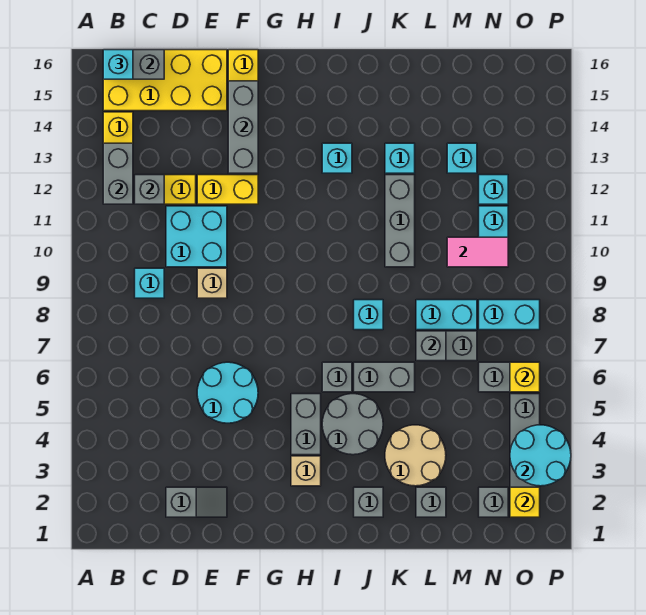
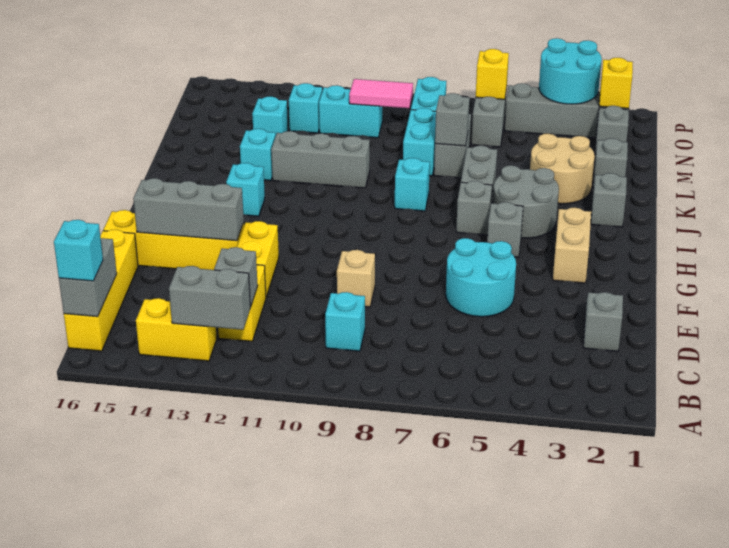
yellow 2x4 brick [103,50,227,111] -> yellow 1x4 brick [64,230,138,351]
cyan 2x2 brick [166,206,227,267] -> none
tan 1x1 brick [291,456,321,486] -> tan 1x2 brick [553,208,591,283]
grey 1x2 brick [291,394,321,455] -> grey 1x1 brick [487,202,523,257]
pink 1x2 tile [447,237,508,267] -> pink 1x2 tile turned to [349,79,413,108]

